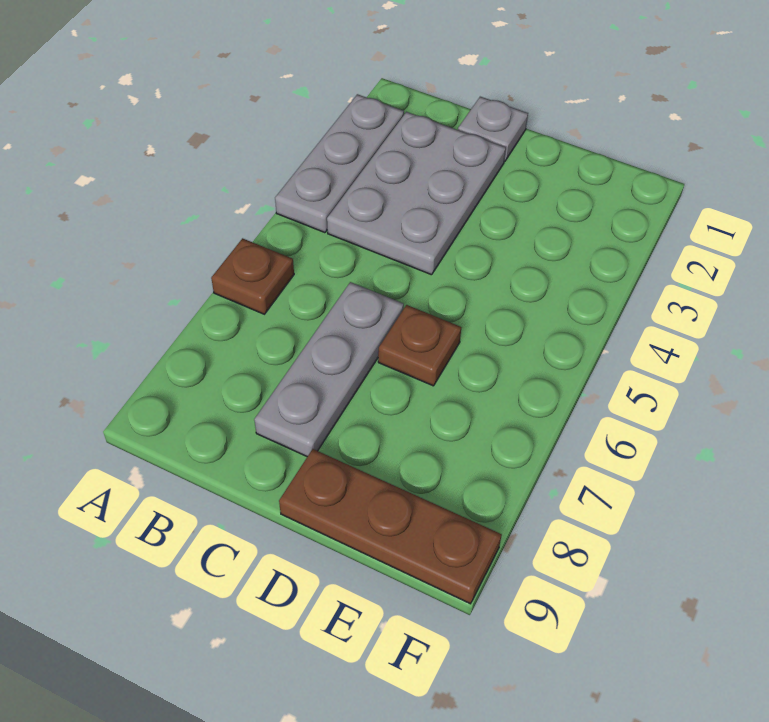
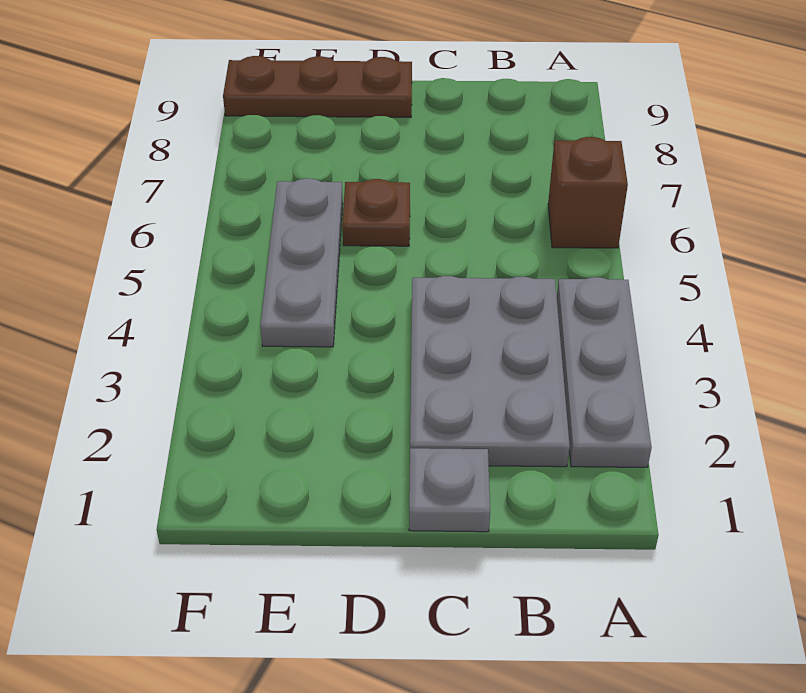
brown 1x1 plate [211,238,294,314] -> brown 1x1 brick [548,137,628,248]
grey 1x3 plate [254,282,404,457] -> grey 1x3 plate moved to [260,178,343,347]

